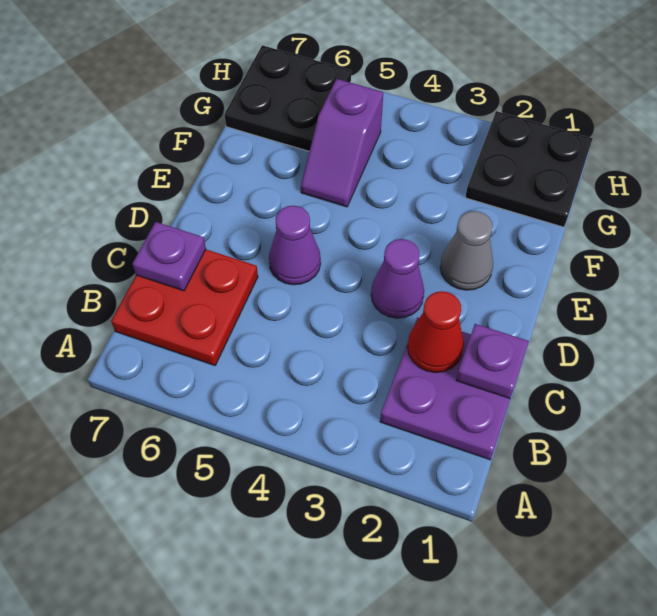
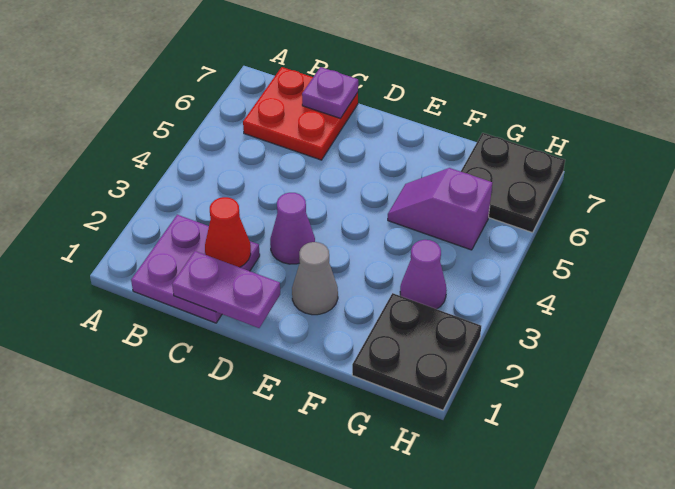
purple 1x1 plate [456,324,529,398] -> purple 1x2 plate [172,251,280,328]
purple 1x1 cone [269,206,321,285] -> purple 1x1 cone moved to [400,240,447,309]

